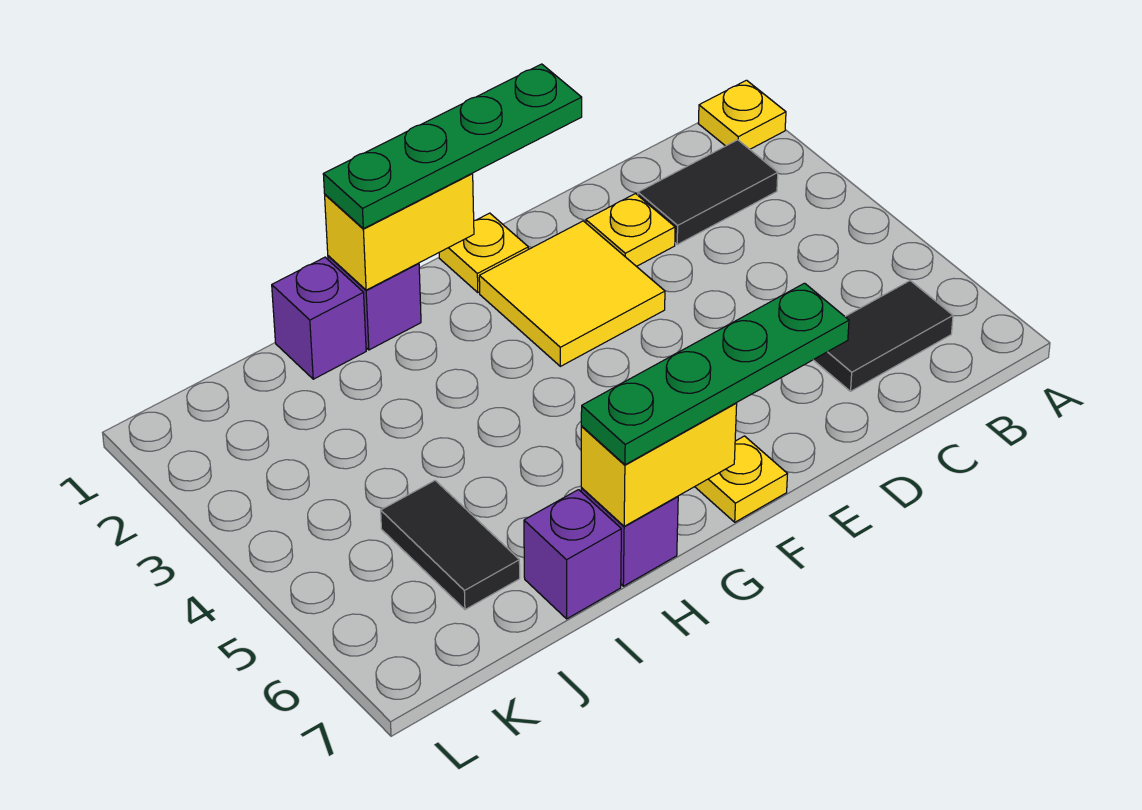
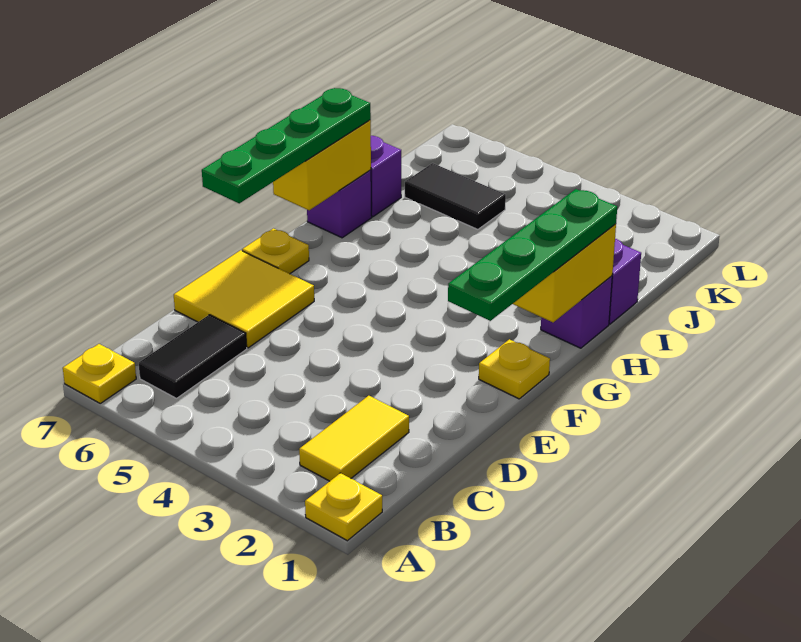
black 1x2 tile [638,140,778,244] -> yellow 1x2 tile [299,396,409,481]
yellow 1x1 plate [586,194,675,266] -> yellow 1x1 plate moved to [63,344,136,403]
yellow 2x2 tile [479,221,665,366] -> yellow 2x2 tile moved to [174,250,314,348]

